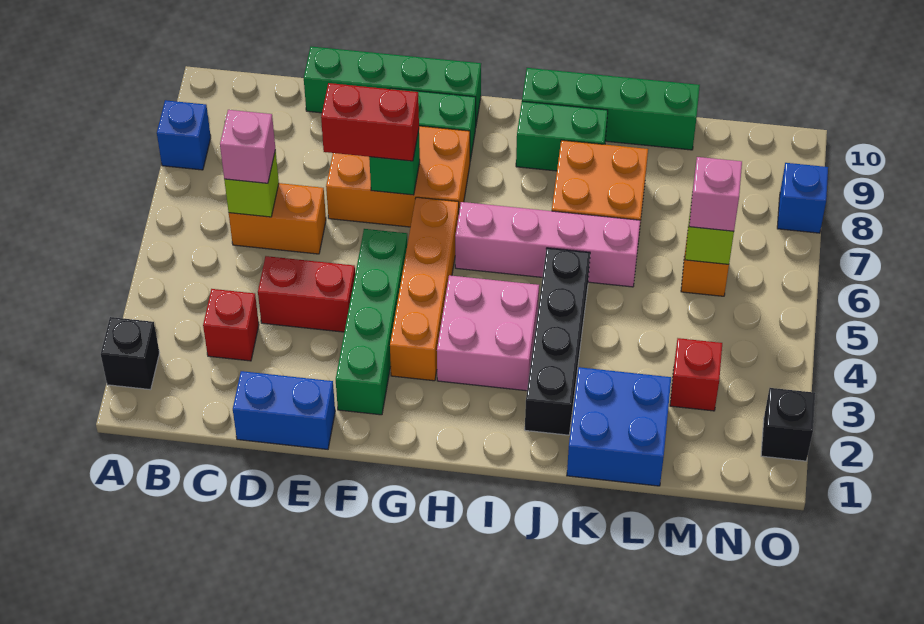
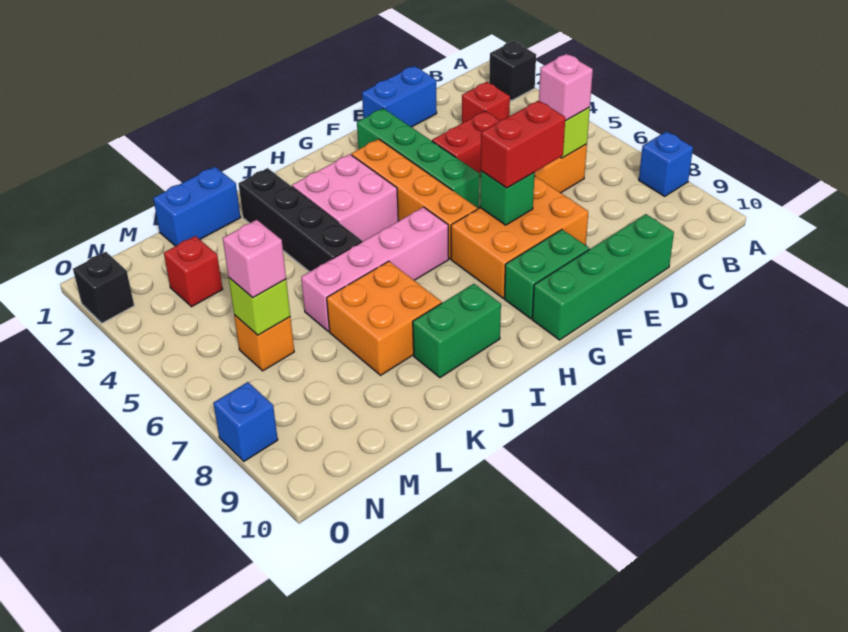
green 1x4 brick [522,68,700,150] -> none
blue 2x2 brick [567,367,671,486] -> blue 1x2 brick [153,167,241,246]

